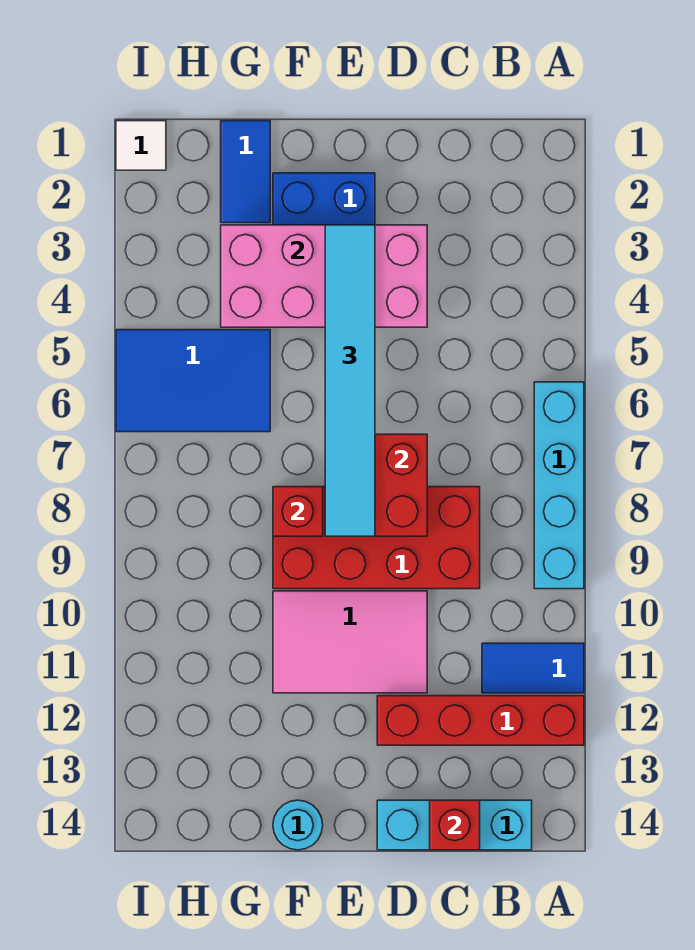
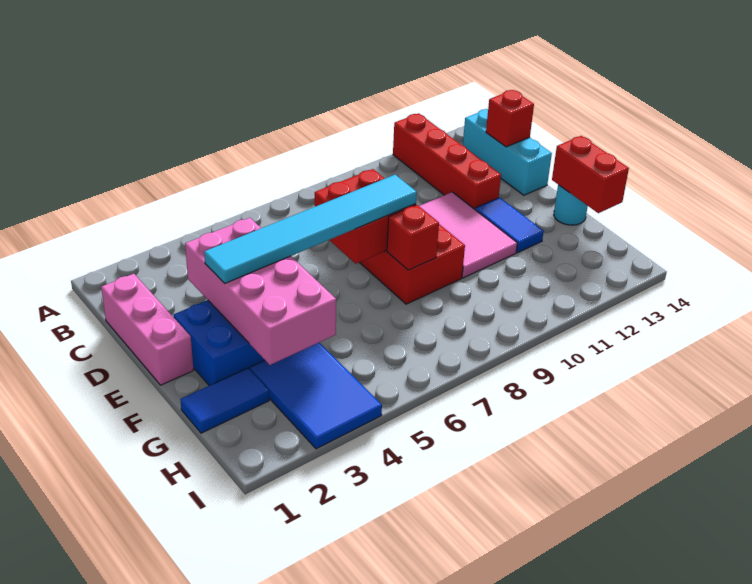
cyan 1x4 brick [534,382,584,589] -> none
blue 1x2 tile [482,643,584,693] -> blue 1x2 tile moved to [475,197,544,253]
none -> pink 1x3 brick [101,274,193,385]
none -> red 1x2 brick [552,136,629,213]
blue 2x3 tile [116,330,270,432] -> blue 2x3 tile moved to [250,343,382,449]
white 1x1 tile [116,121,166,170] -> none

